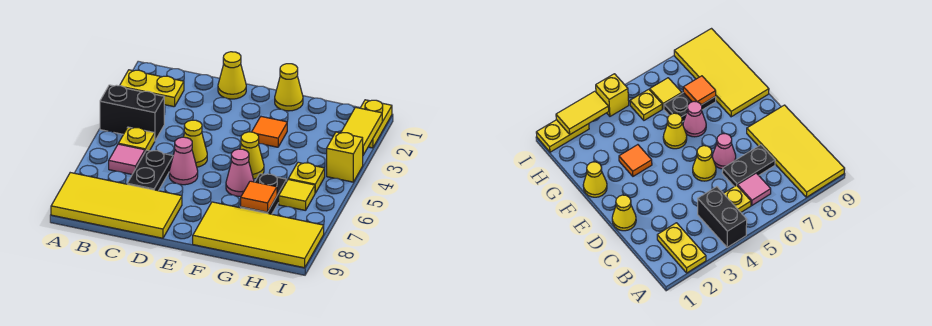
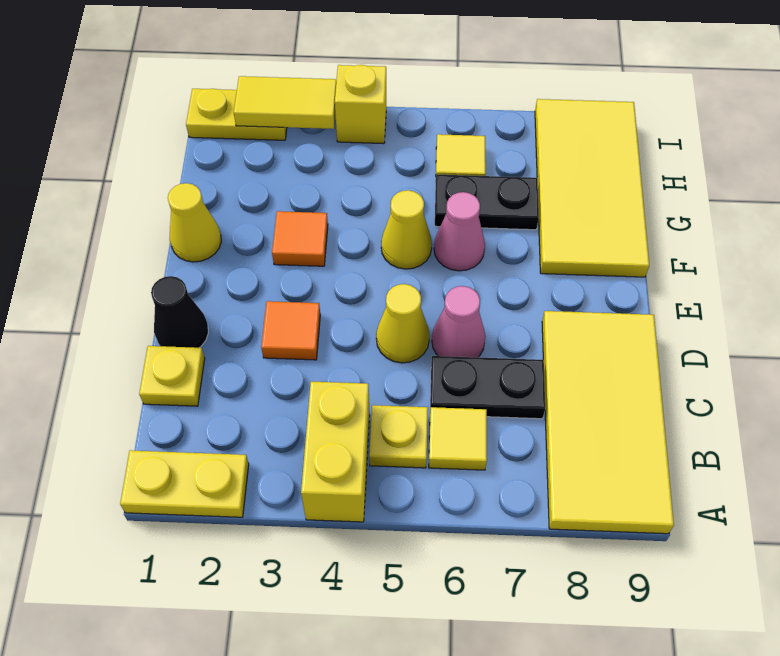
yellow 1x2 plate [120,70,184,107] -> yellow 1x2 plate turned to [120,450,249,517]
black 1x2 brick [100,85,164,140] -> yellow 1x2 brick [301,381,370,522]
pink 1x1 tile [109,144,145,174] -> yellow 1x1 tile [429,407,487,470]
yellow 1x1 cone [218,52,246,99] -> black 1x1 cone [151,276,208,348]
orange 1x1 tile [241,181,277,212] -> orange 1x1 tile moved to [261,301,320,360]
yellow 1x1 plate [288,162,325,193] -> yellow 1x1 plate moved to [139,346,205,406]

